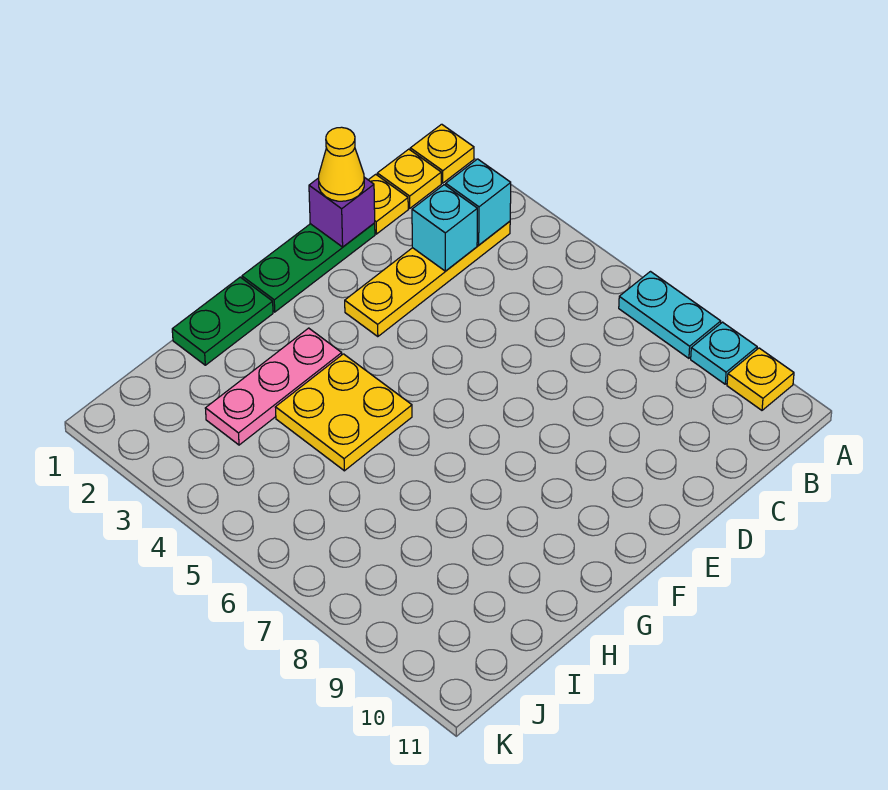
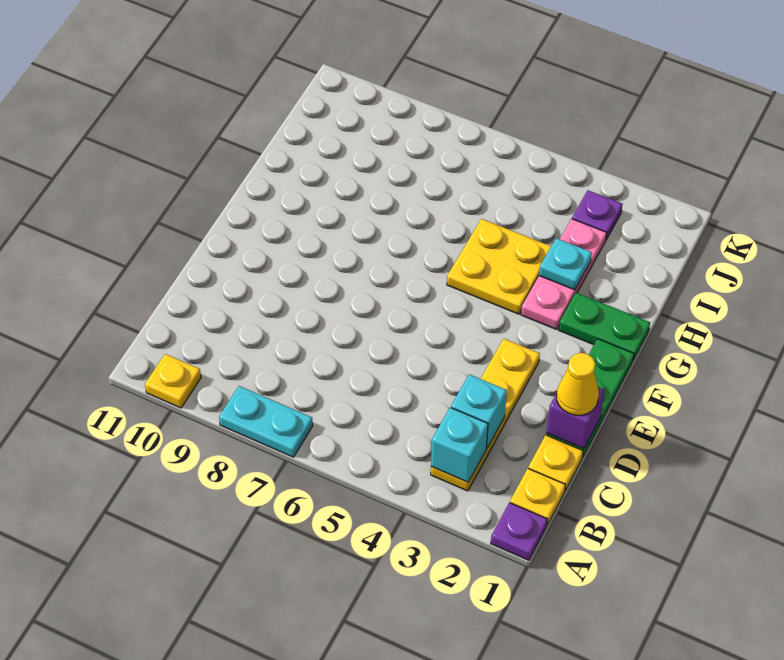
yellow 1x1 plate [410,124,474,183] -> purple 1x1 plate [491,503,547,560]
cyan 1x1 plate [691,322,757,384] -> cyan 1x1 plate moved to [539,238,592,290]
green 1x2 plate [172,277,273,365] -> green 1x2 plate turned to [559,293,650,360]
none -> purple 1x1 plate [572,190,622,240]

